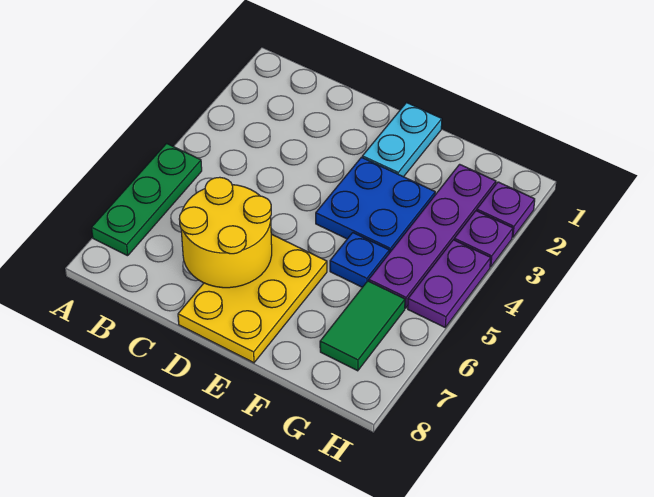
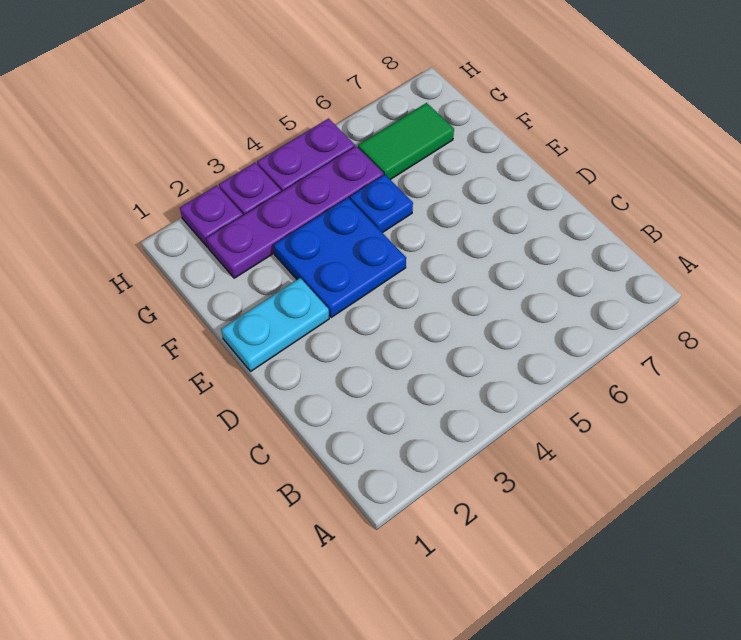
green 1x3 plate [92,144,202,256] -> none
yellow 2x2 round brick [179,177,272,288] -> none
yellow 2x3 plate [178,234,327,363] -> none

